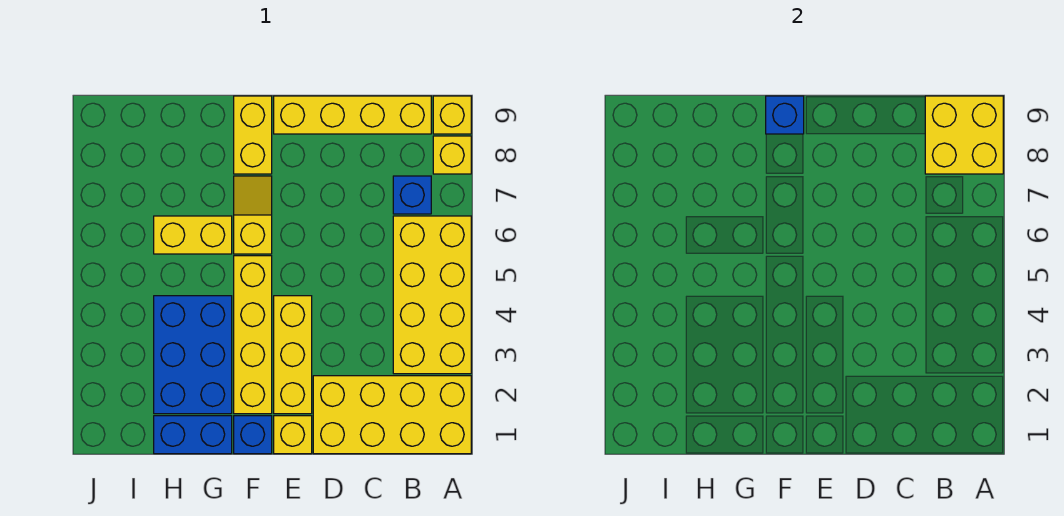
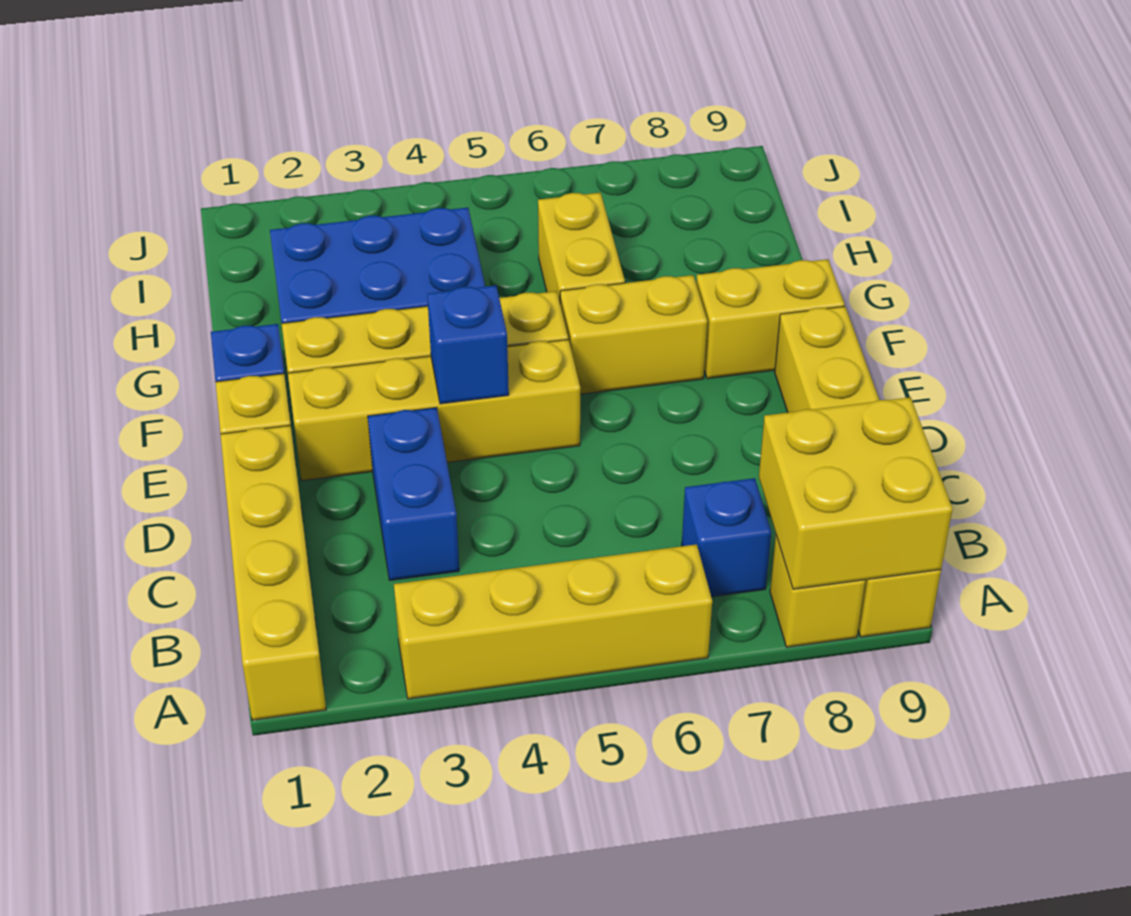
yellow 2x4 brick [313,376,471,454] -> yellow 1x4 brick [220,425,326,720]
yellow 2x4 brick [393,216,471,374] -> yellow 1x4 brick [394,544,712,699]
yellow 1x3 brick [274,296,312,414] -> yellow 1x4 brick [288,339,580,481]
yellow 1x2 slope [234,176,272,254] -> yellow 1x2 brick [560,275,707,394]
blue 1x1 brick [766,96,804,134] -> blue 1x1 brick moved to [427,285,509,404]
blue 1x2 brick [154,416,232,454] -> blue 1x2 brick moved to [368,407,459,580]

